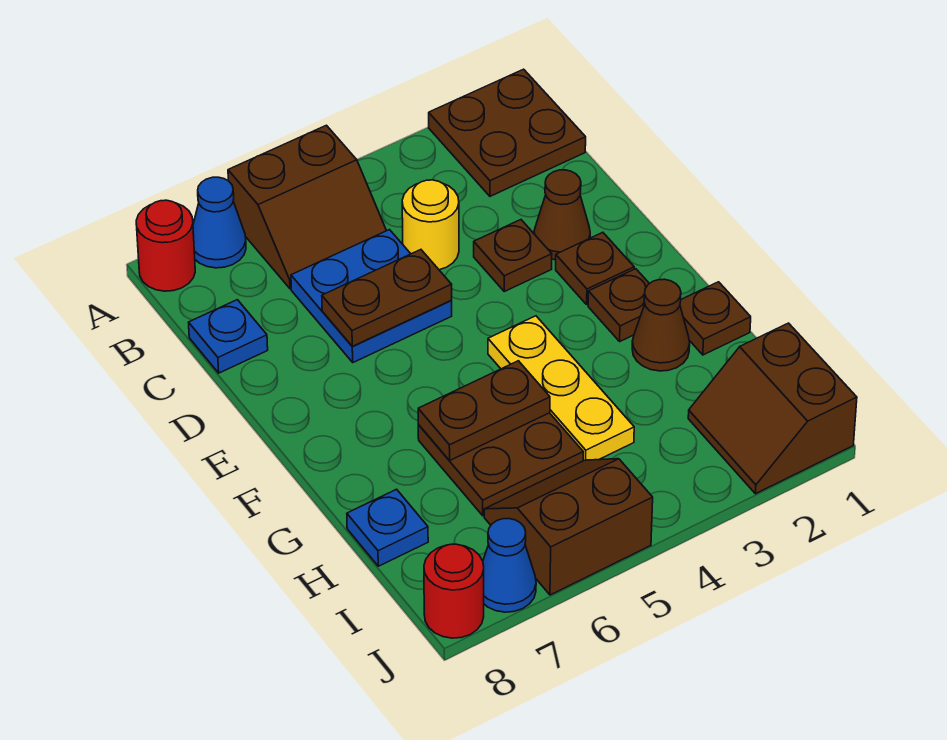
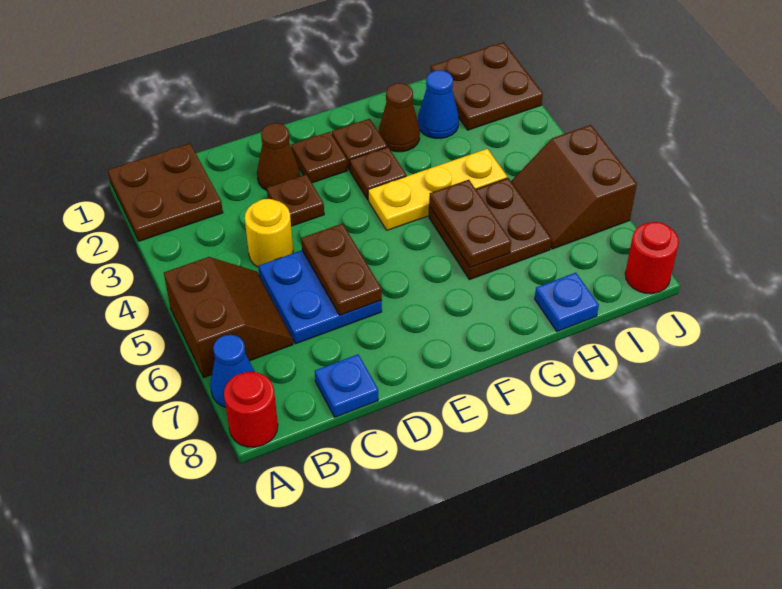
brown 1x1 plate [680,282,751,355] -> brown 1x1 plate moved to [350,147,406,200]
brown 2x2 slope [688,323,857,494] -> brown 2x2 plate [431,43,543,130]
blue 1x1 cone [483,519,536,612] -> blue 1x1 cone moved to [418,70,459,138]

